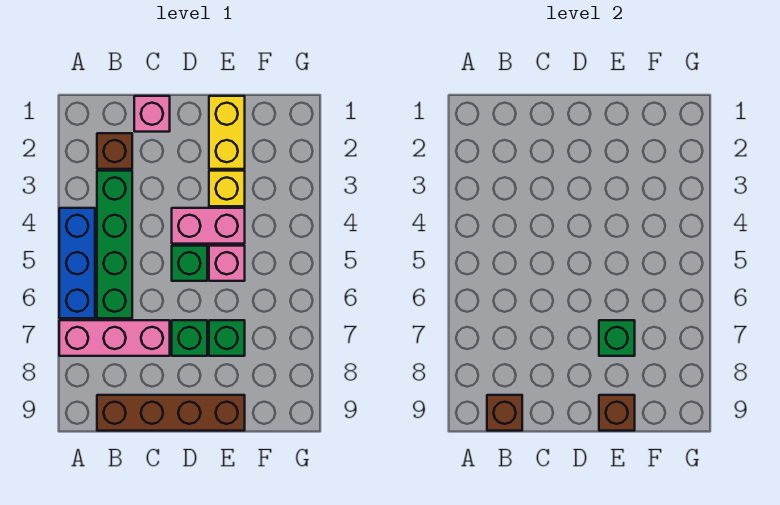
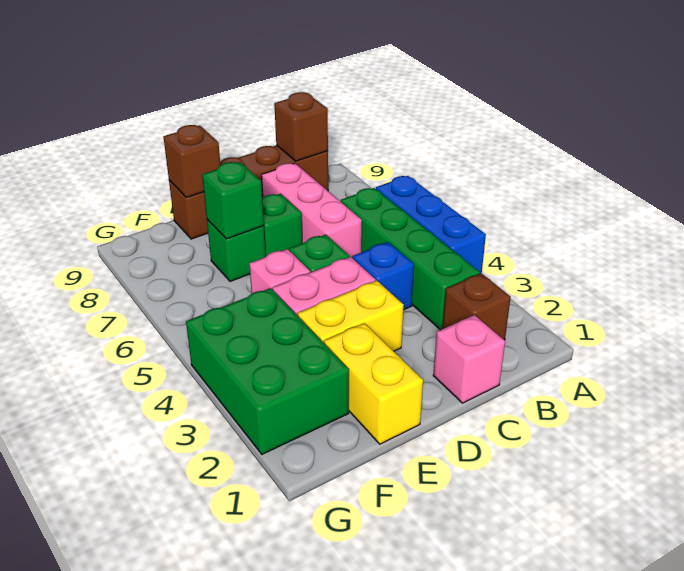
pink 1x3 brick [59,320,170,356] -> pink 1x3 brick turned to [262,163,362,258]
none -> blue 1x1 brick [352,242,414,310]
yellow 1x1 brick [209,171,245,206] -> yellow 1x2 brick [297,281,403,351]
none -> green 2x3 brick [186,288,349,454]

